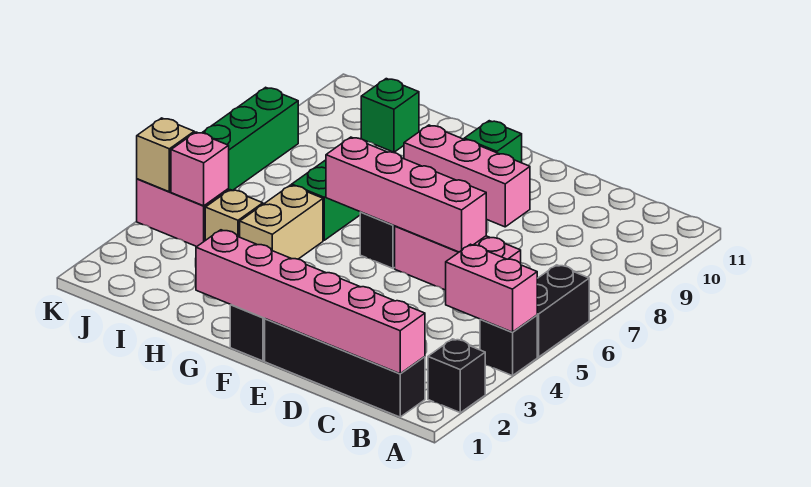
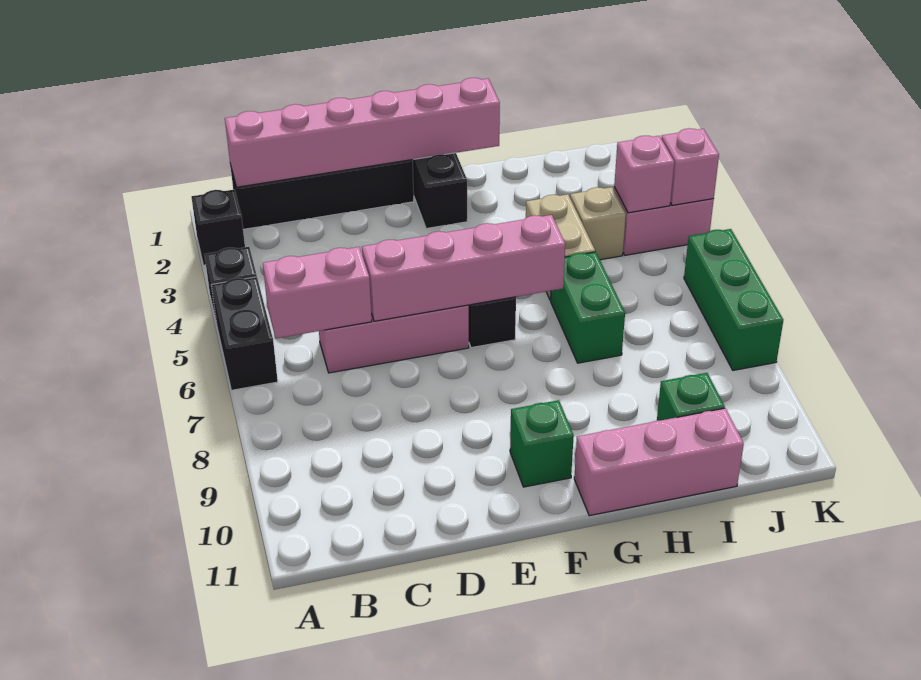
pink 1x2 brick [446,244,537,332] -> pink 1x2 brick moved to [263,247,372,338]
pink 1x3 brick [404,125,530,227] -> pink 1x3 brick moved to [574,408,744,516]
tan 1x1 brick [137,118,194,192] -> pink 1x1 brick [661,128,719,205]

